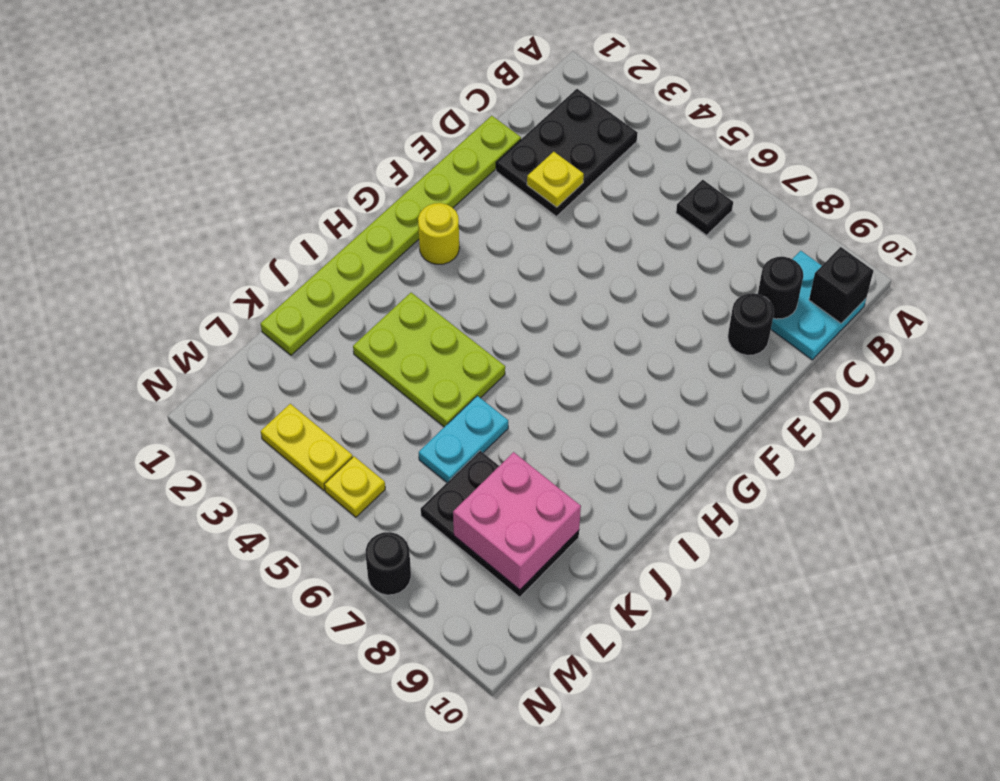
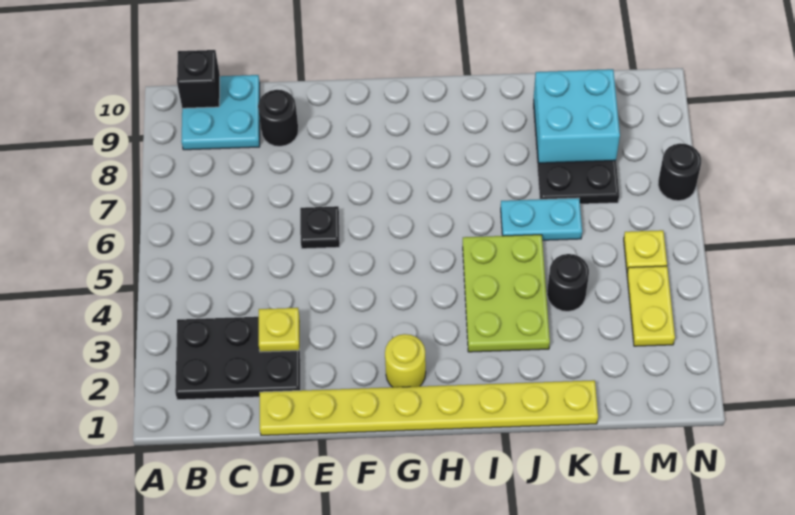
black 1x1 plate [676,180,733,235] -> black 1x1 plate moved to [300,206,340,249]
black 1x1 round brick [758,257,803,319] -> black 1x1 round brick moved to [547,254,589,311]
lime 1x8 plate [261,116,521,355] -> yellow 1x8 plate [260,380,598,435]
pink 2x2 brick [453,452,581,590] -> cyan 2x2 brick [534,69,620,163]

